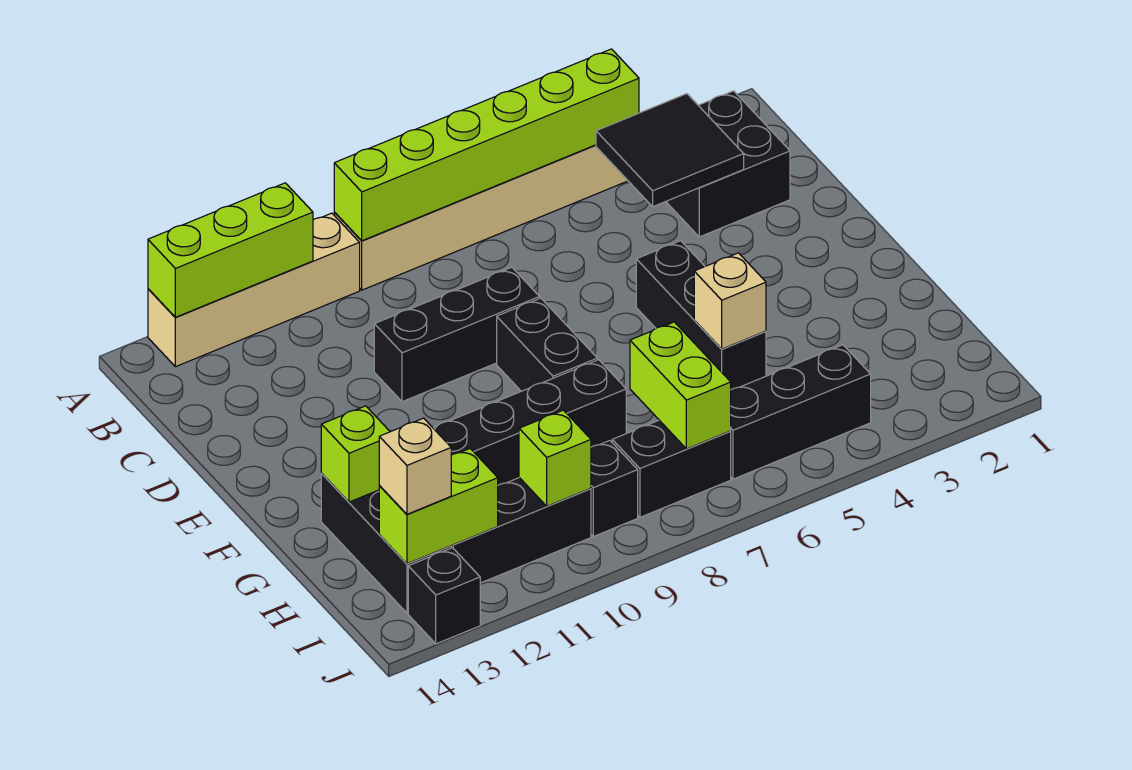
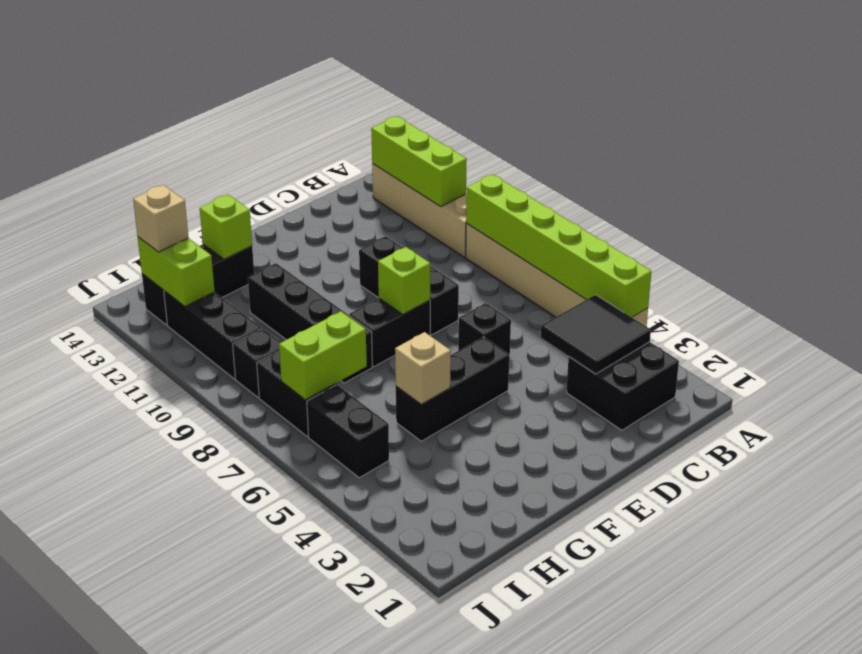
black 1x3 brick [731,345,871,479] -> black 1x2 brick [307,385,389,478]
lime 1x1 brick [519,410,591,506] -> lime 1x1 brick moved to [378,247,430,314]
black 1x1 brick [408,548,480,644] -> black 1x1 brick moved to [458,303,511,356]

